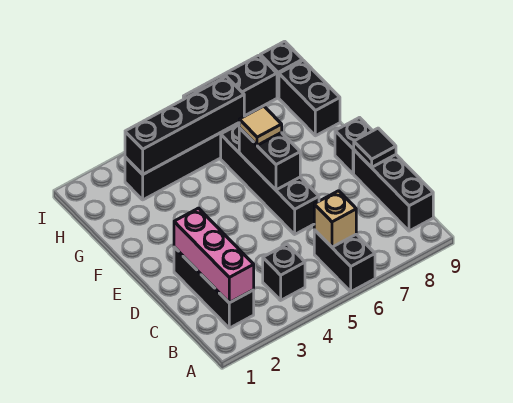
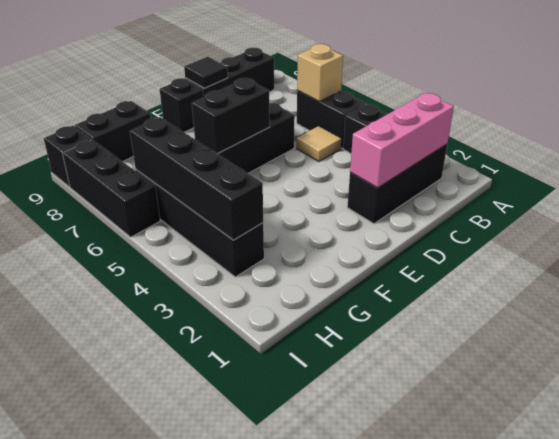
black 1x2 brick [314,230,375,292] -> black 1x2 brick turned to [297,91,366,148]
tan 1x1 tile [239,106,282,145] -> tan 1x1 tile moved to [296,126,341,161]

